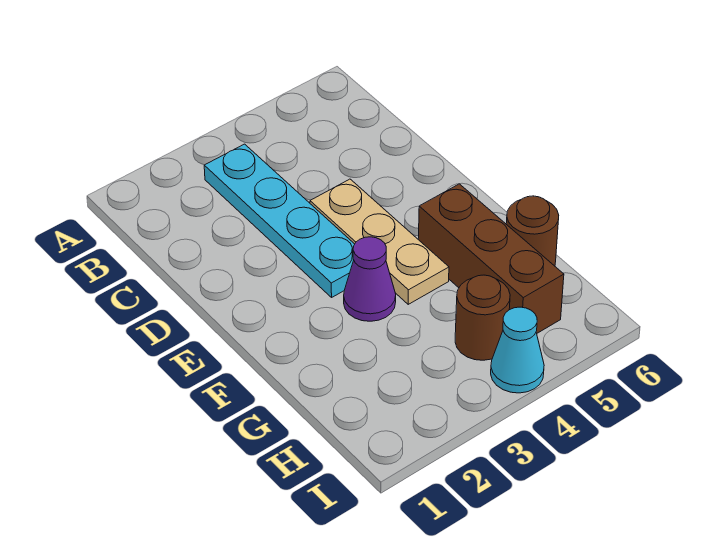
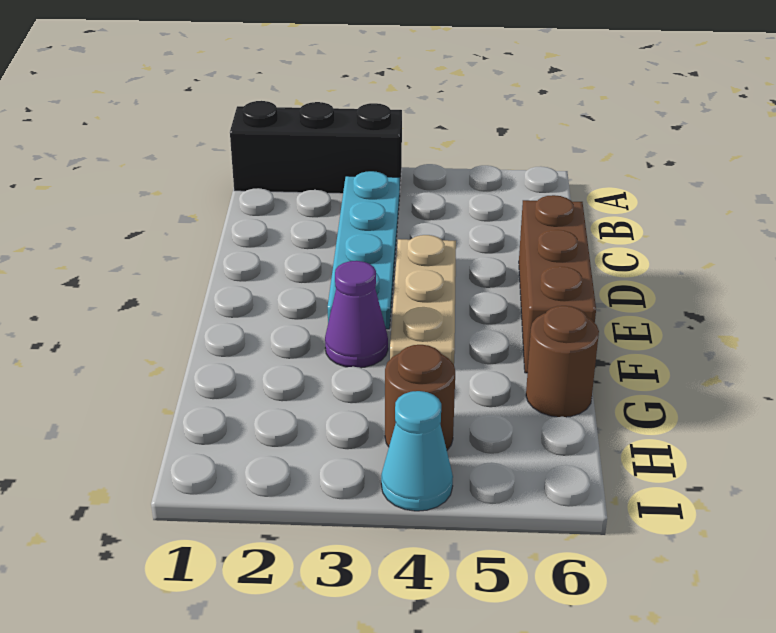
none -> black 1x3 brick [230,101,402,194]
brown 1x3 brick [418,184,564,333] -> brown 1x3 brick moved to [519,195,596,373]

